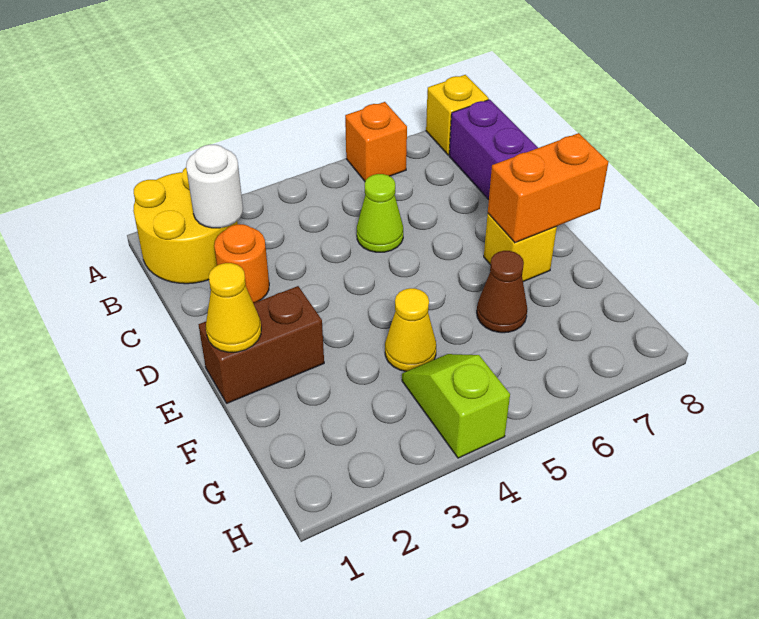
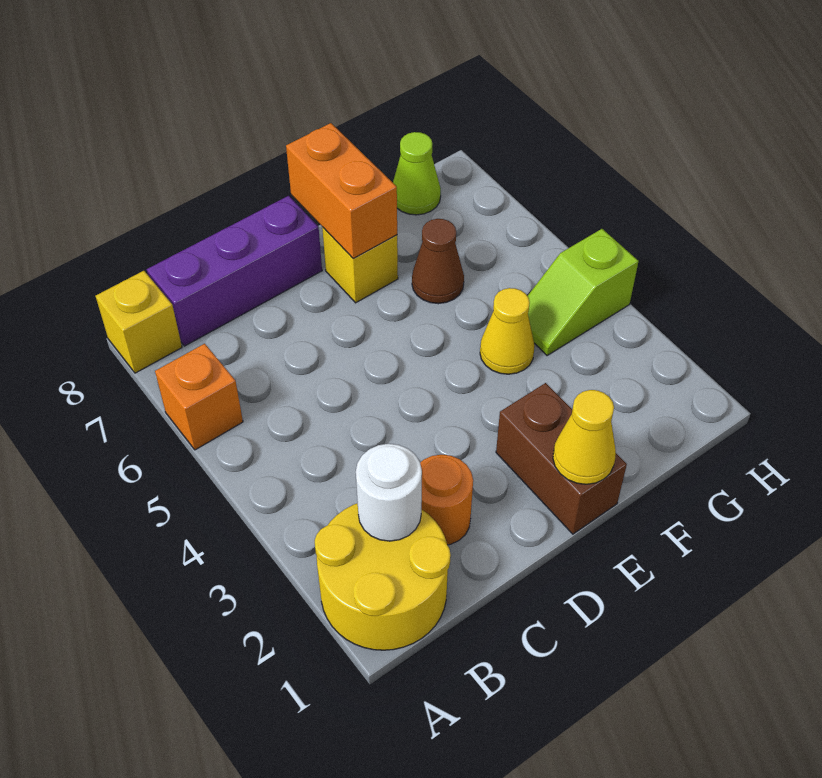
lime 1x1 cone [357,174,403,252] -> lime 1x1 cone moved to [393,132,441,215]

